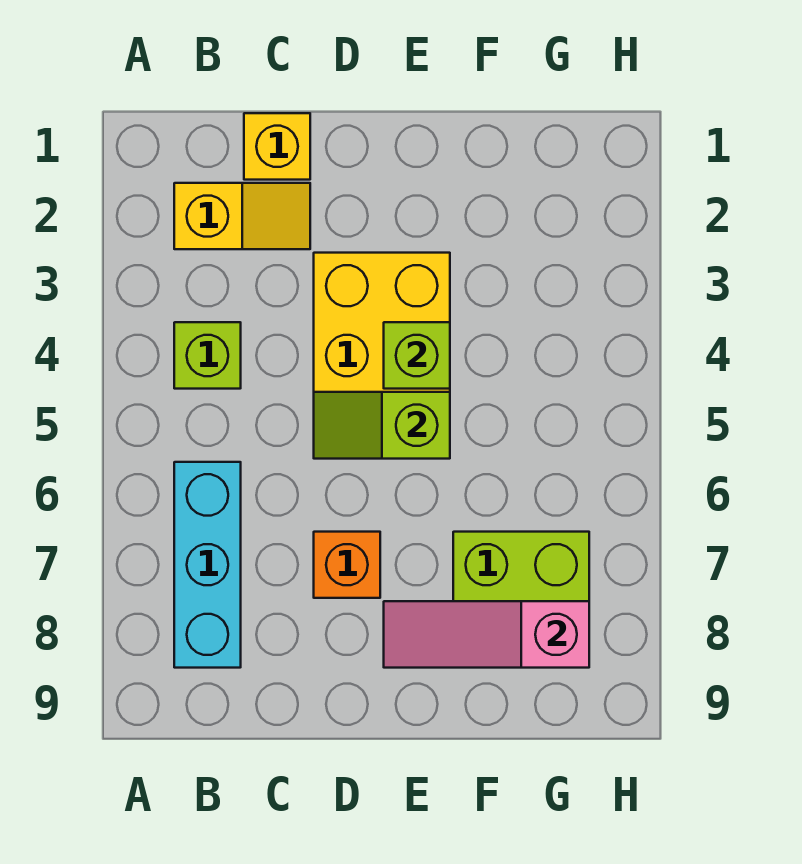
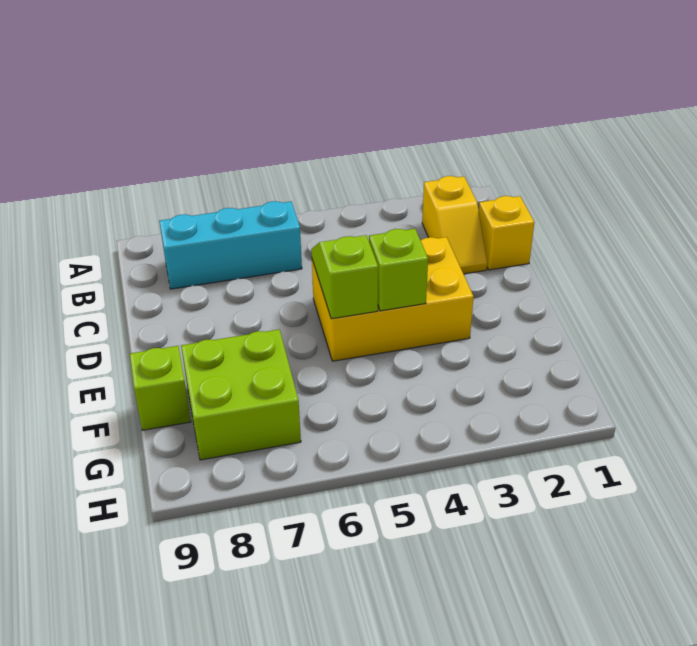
lime 1x1 brick [174,322,241,389] -> lime 1x1 brick moved to [130,346,191,430]
orange 1x1 brick [314,532,380,598] -> none
pink 1x3 slope [384,601,589,668] -> none

